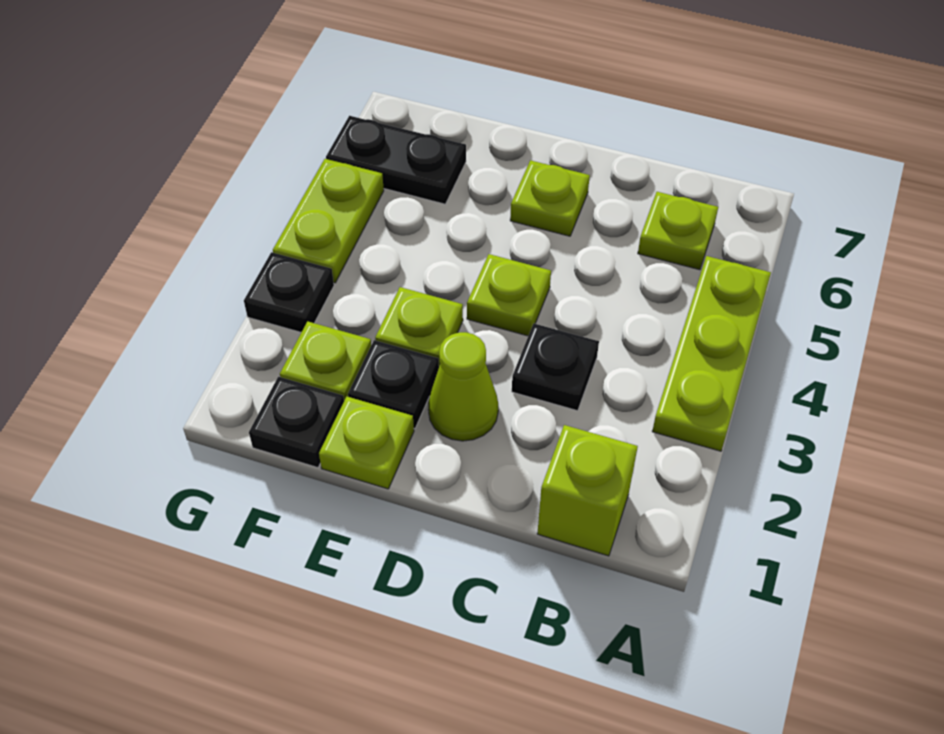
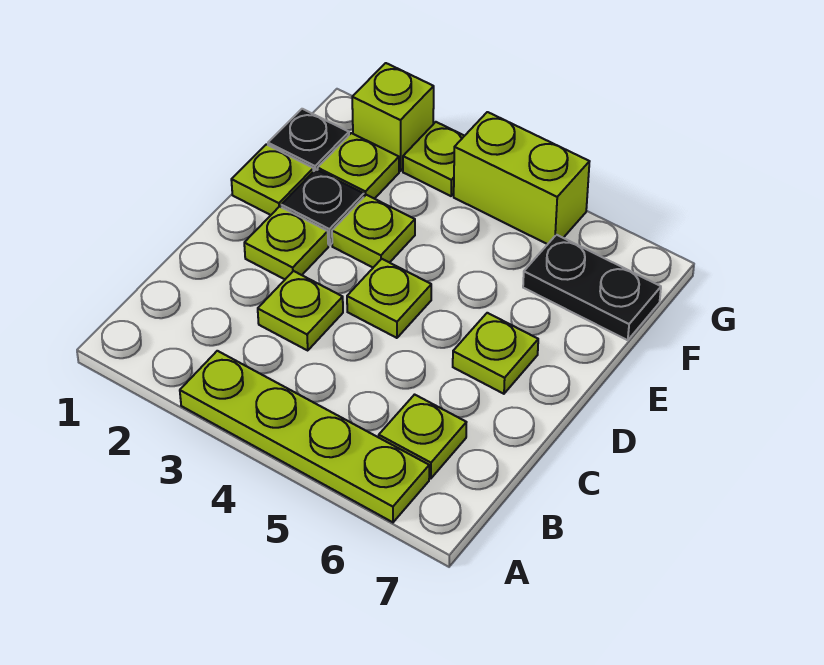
lime 1x3 plate [652,256,771,451] -> lime 1x4 plate [180,351,429,522]
lime 1x1 brick [537,425,638,556] -> lime 1x1 brick moved to [352,63,434,171]
black 1x1 plate [512,324,599,411] -> lime 1x1 plate [258,271,343,350]
lime 1x1 cone [428,332,498,441] -> lime 1x1 plate [244,207,328,279]
black 1x2 plate [326,116,466,204] -> black 1x2 plate turned to [523,235,661,340]
black 1x1 plate [244,252,334,332] -> lime 1x1 plate [403,122,464,196]
lime 1x2 plate [273,159,384,283] -> lime 1x2 brick [454,112,590,244]

